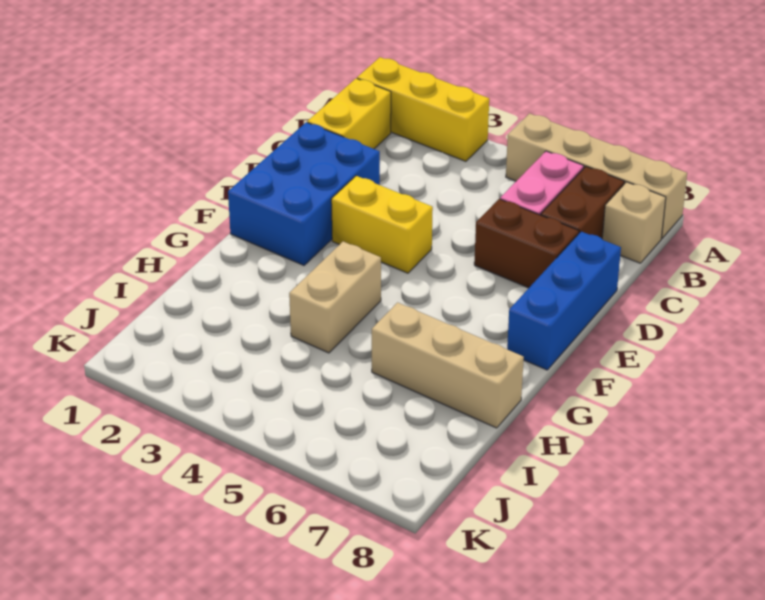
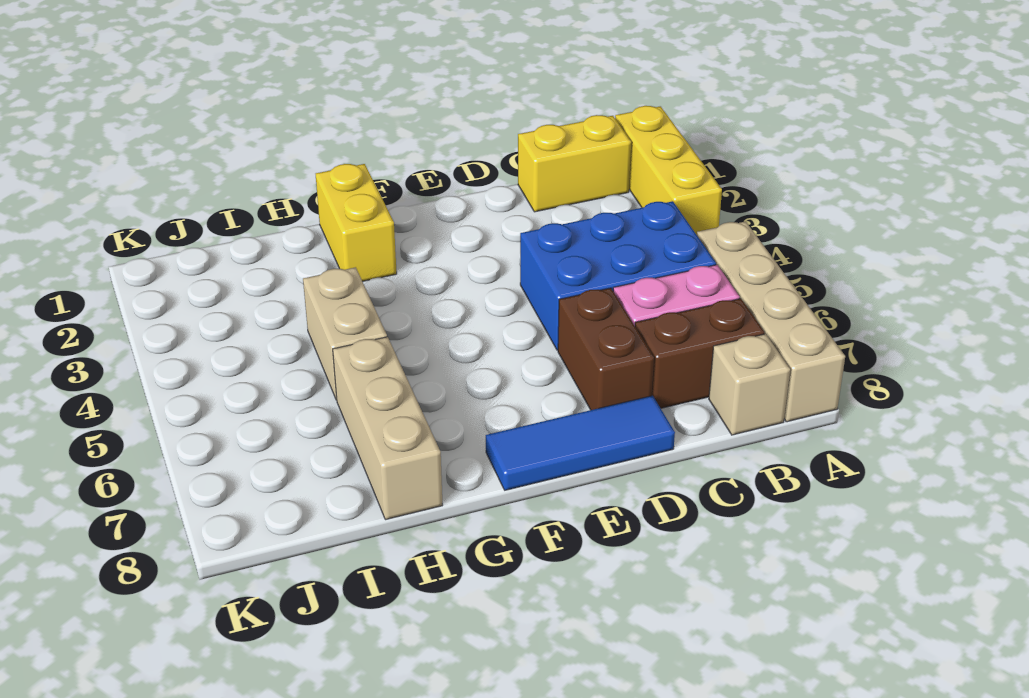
blue 2x3 brick [228,122,380,265] -> blue 2x3 brick moved to [520,201,716,350]
blue 1x3 brick [507,232,621,370] -> blue 1x3 tile [486,396,675,490]
yellow 1x2 brick [331,176,433,273] -> yellow 1x2 brick moved to [316,164,397,281]
tan 1x2 brick [289,242,381,353] -> tan 1x2 brick turned to [303,267,387,400]

